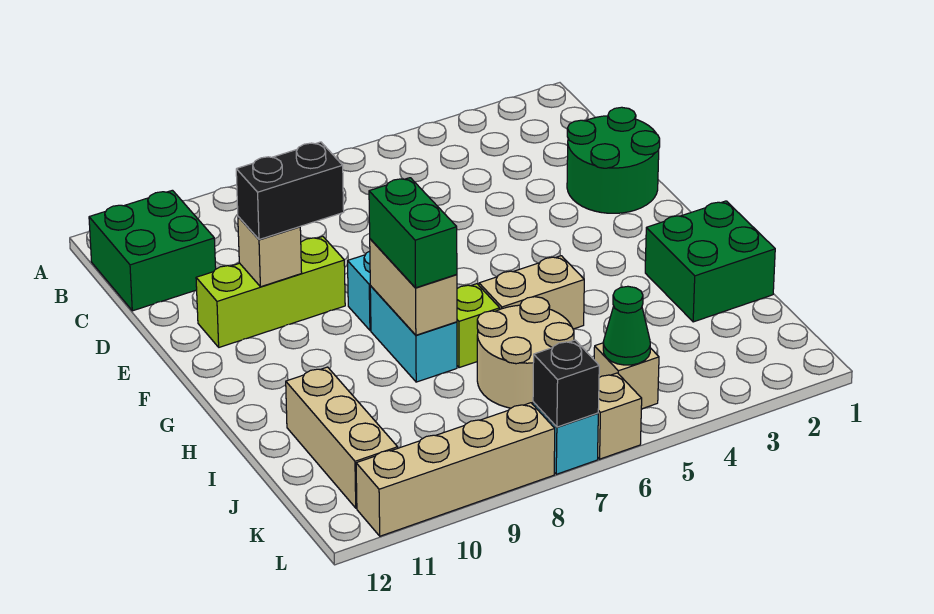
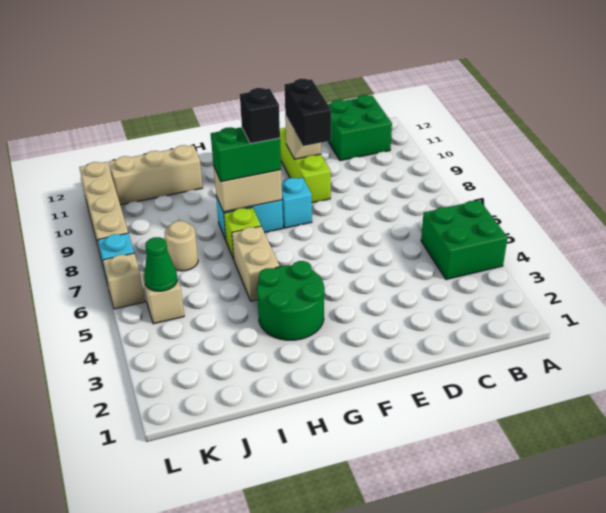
green 2x2 round brick [567,107,660,213] -> green 2x2 round brick moved to [257,261,324,340]
green 2x2 brick [645,201,775,322] -> green 2x2 brick moved to [421,200,508,280]
tan 2x2 round brick [477,297,574,408] -> tan 1x1 round brick [165,221,198,271]
black 1x1 brick [533,340,599,427] -> black 1x1 brick moved to [240,88,280,144]

